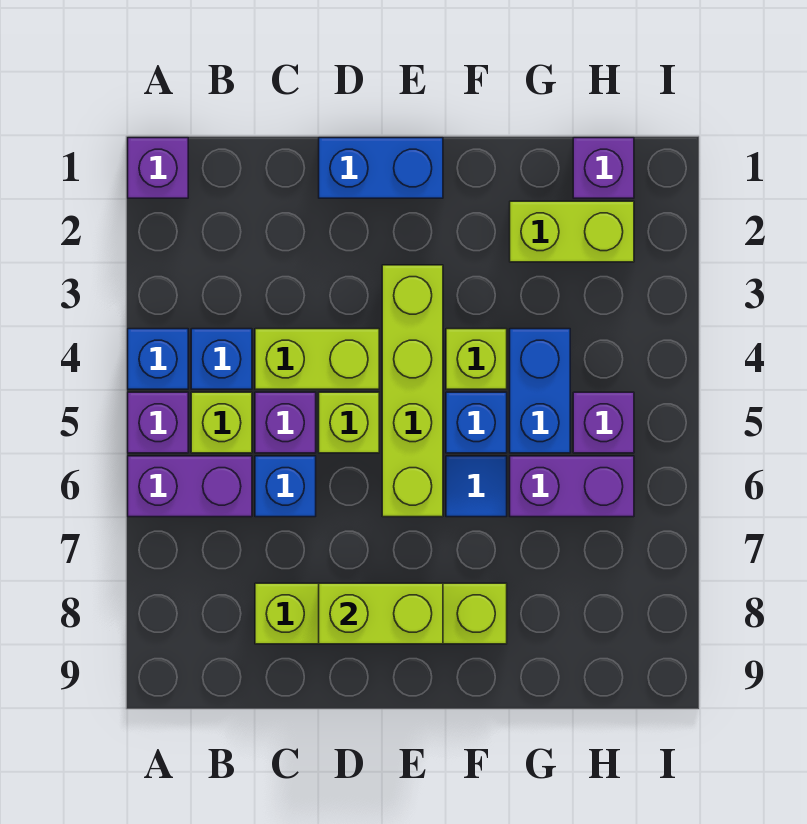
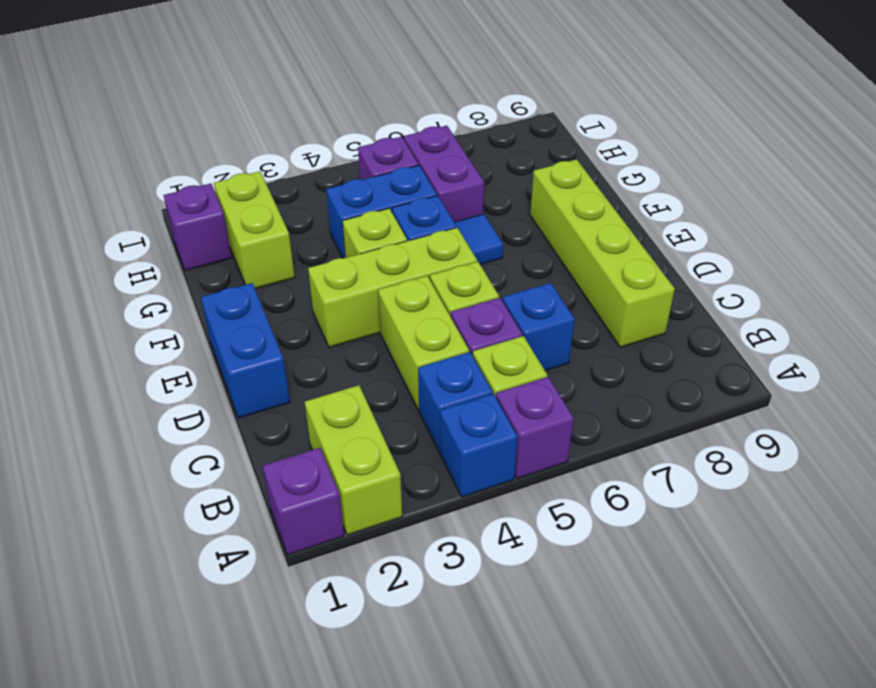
purple 1x2 brick [128,456,252,517] -> none
lime 1x2 brick [319,583,443,644] -> lime 1x2 brick moved to [305,385,402,535]
lime 1x4 brick [382,265,443,517] -> lime 1x3 brick [308,228,477,347]

